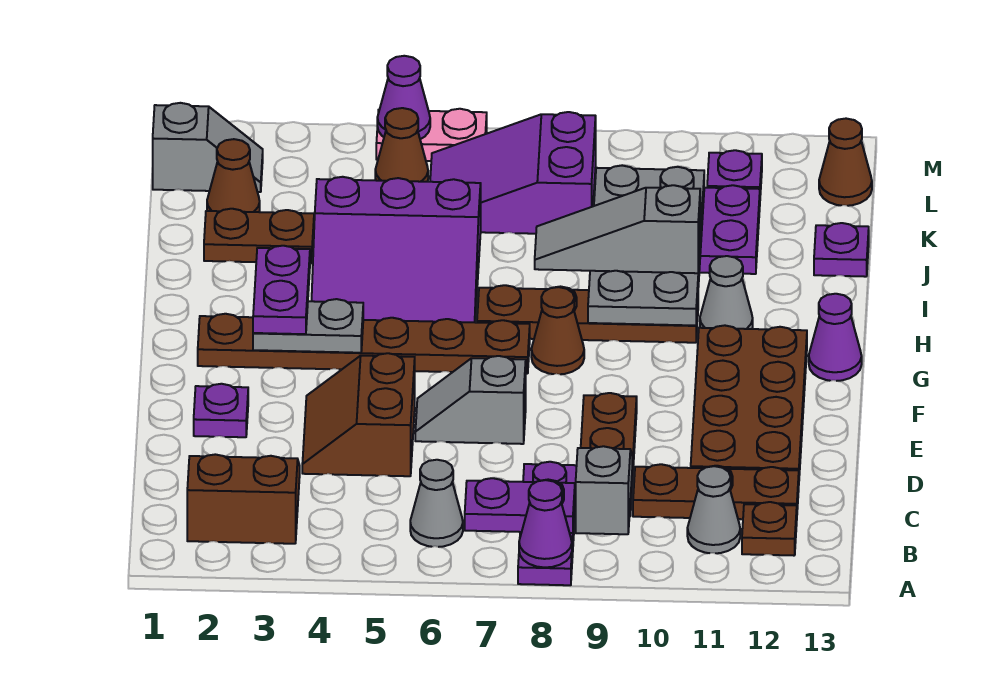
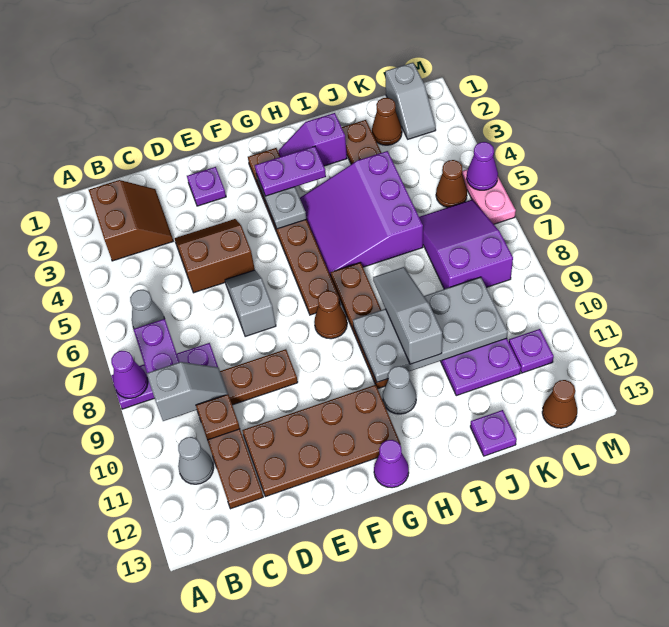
brown 1x1 plate [742,502,797,556] -> brown 1x1 plate moved to [196,394,240,440]
none -> purple 1x2 slope [278,113,347,166]

